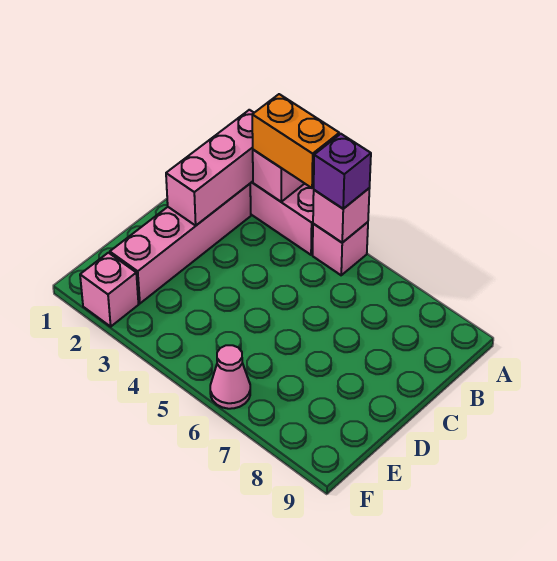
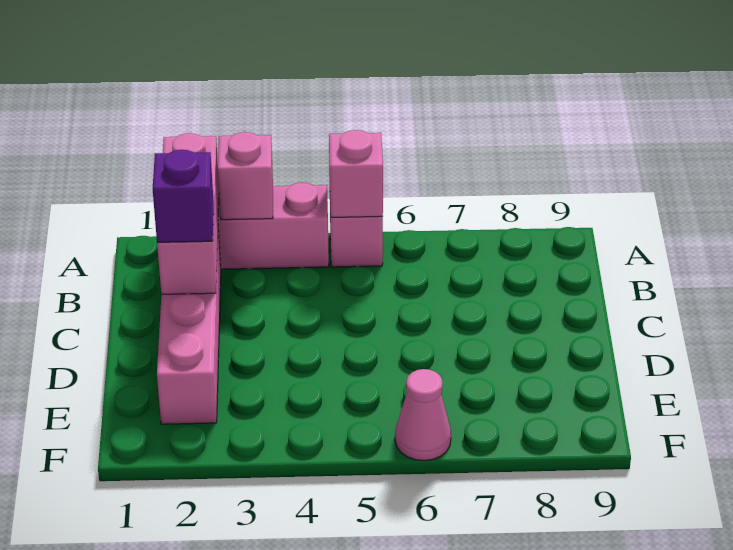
orange 1x2 brick [252,94,339,188] -> none
purple 1x1 brick [314,134,371,209] -> purple 1x1 brick moved to [153,150,214,242]
pink 1x1 brick [80,253,139,326] -> none

